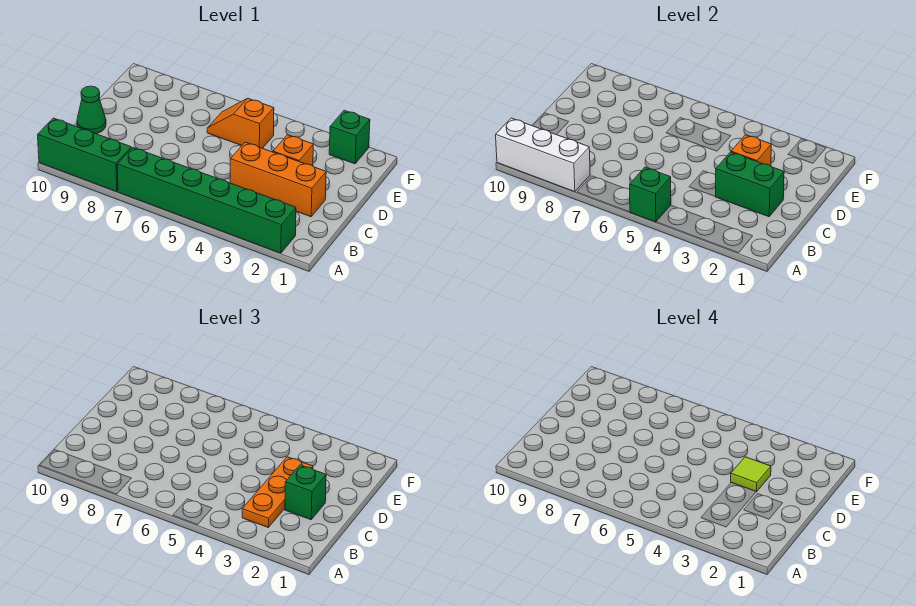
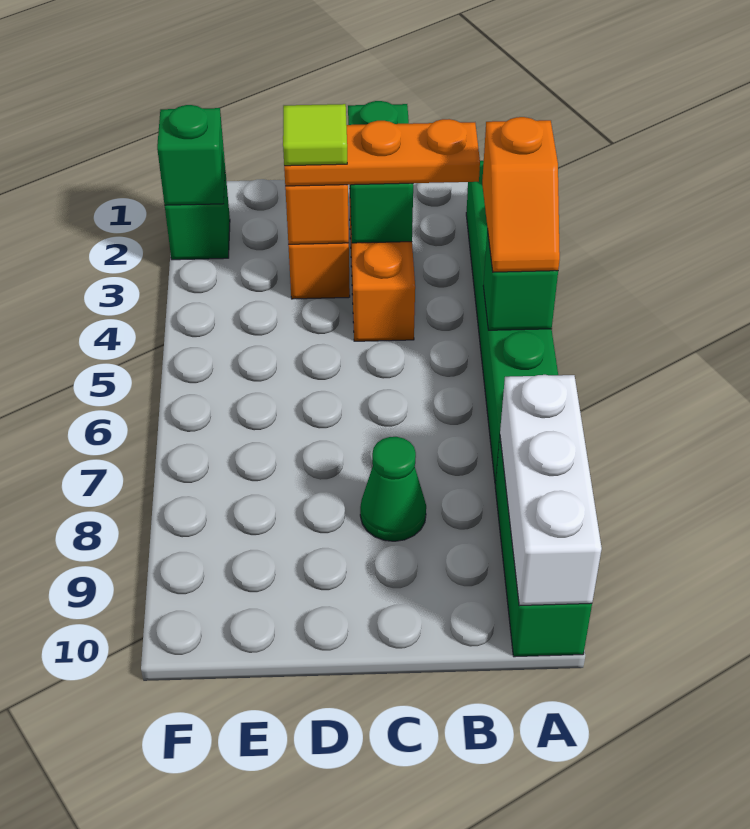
green 1x1 brick [285,465,326,520] -> green 1x1 brick moved to [157,105,225,205]
green 1x1 cone [77,86,106,134] -> green 1x1 cone moved to [360,437,426,541]
orange 1x2 slope [207,99,274,148] -> orange 1x2 slope moved to [482,117,560,272]

